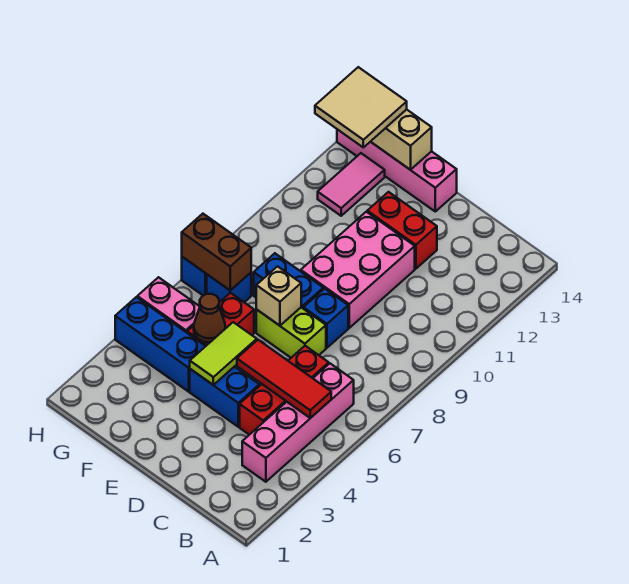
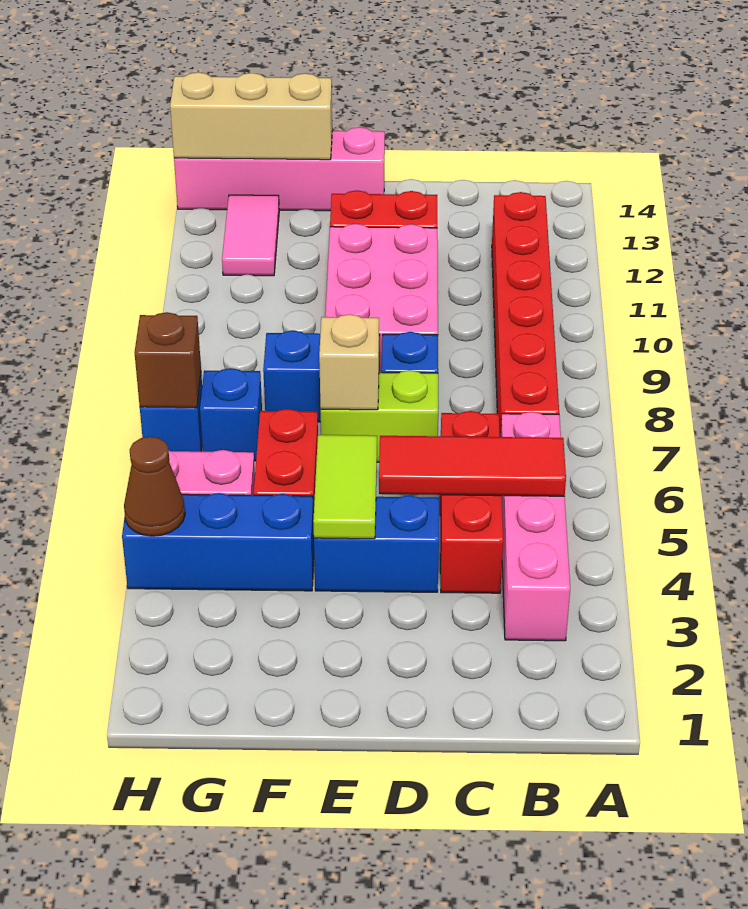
none -> red 1x6 brick [492,192,559,437]
brown 1x1 cone [194,294,225,342] -> brown 1x1 cone moved to [124,437,185,536]
brown 1x2 brick [182,214,251,290] -> brown 1x1 brick [135,312,201,408]
tan 2x2 tile [315,67,407,147] -> none

